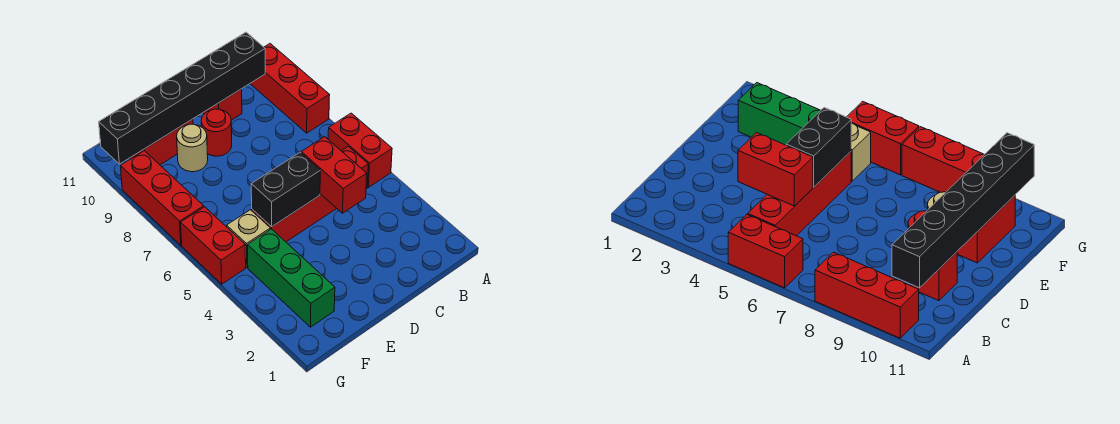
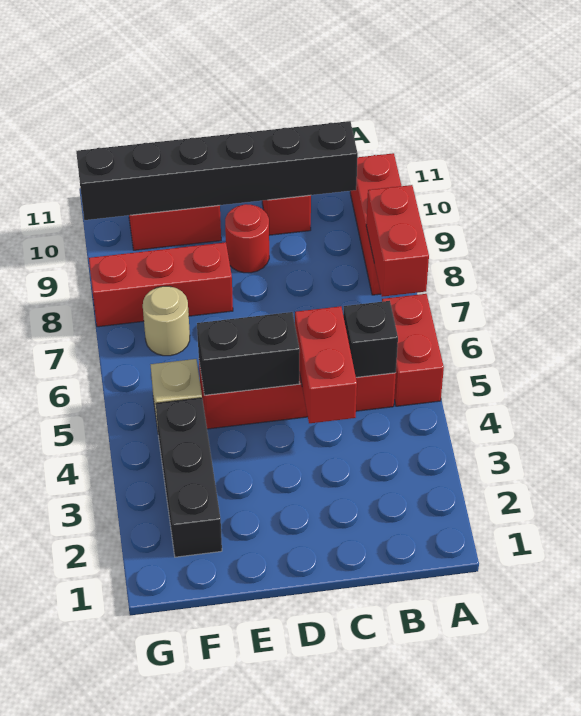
none -> black 1x1 brick [343,301,398,377]
tan 1x1 round brick [177,124,208,172] -> tan 1x1 round brick moved to [143,286,190,356]
green 1x3 brick [247,229,335,327] -> black 1x3 brick [156,398,222,557]
red 1x2 brick [181,207,246,284] -> red 1x2 brick moved to [366,185,429,297]
red 1x3 brick [120,151,204,245] -> red 1x3 brick turned to [89,242,233,327]

